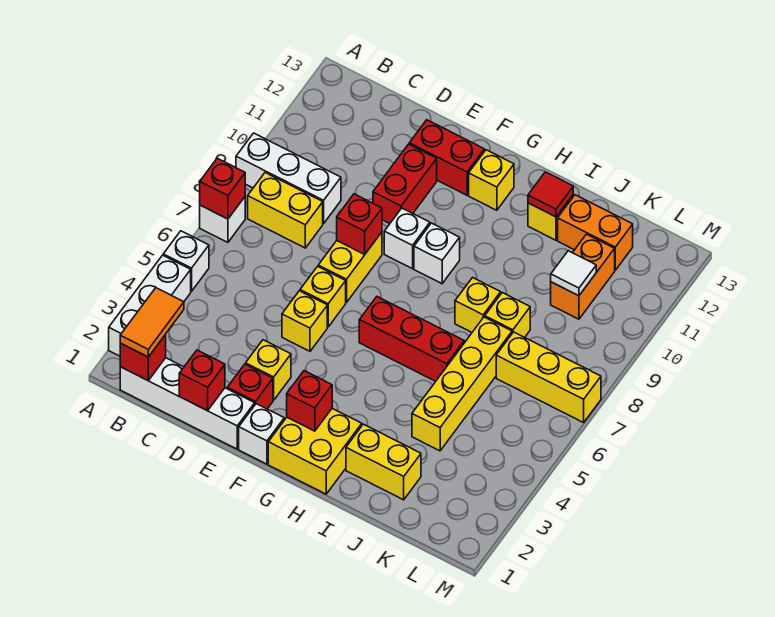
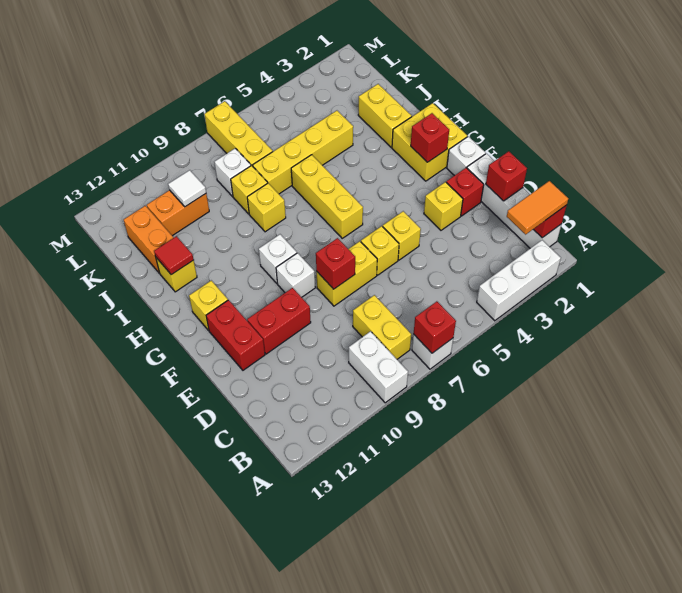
white 1x1 brick [163,231,209,291] -> white 1x1 brick moved to [214,148,251,196]
white 1x3 brick [236,133,341,224] -> white 1x2 brick [349,331,408,403]
red 1x3 brick [359,297,464,381] -> yellow 1x3 brick [291,155,363,238]

